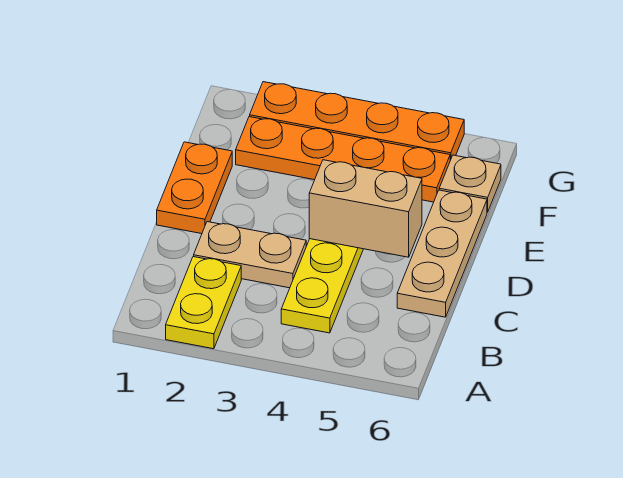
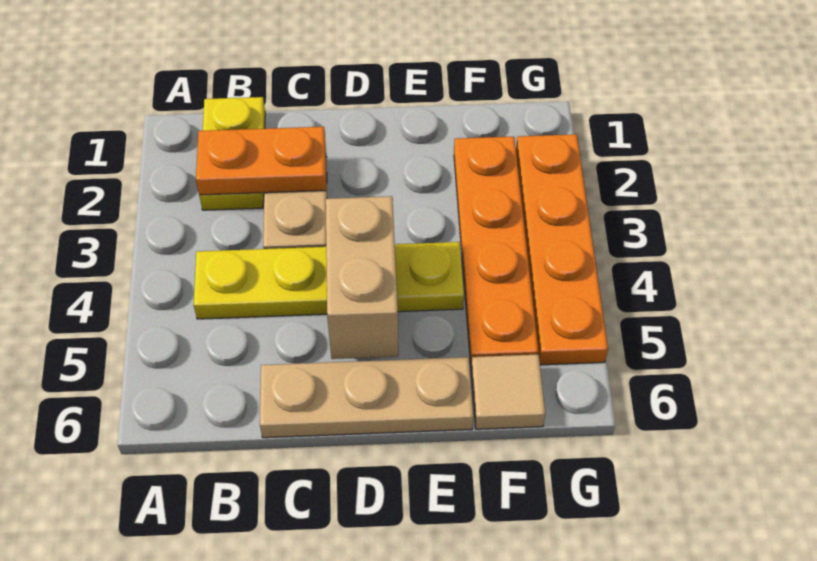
yellow 1x2 plate [166,257,241,349] -> yellow 1x2 plate turned to [199,97,265,210]
orange 1x2 plate [157,142,232,234] -> orange 1x2 plate moved to [196,127,326,195]
tan 1x1 plate [439,155,501,212] -> tan 1x1 tile [471,354,545,429]

